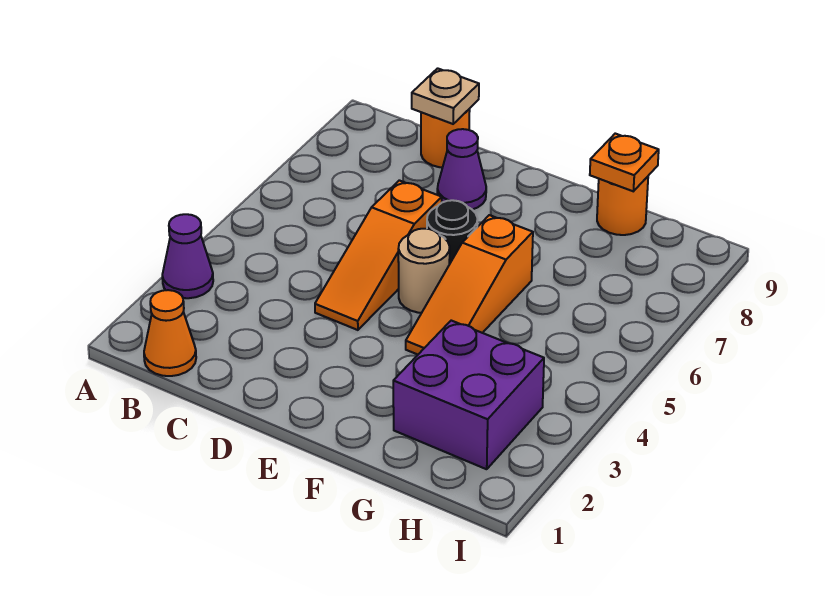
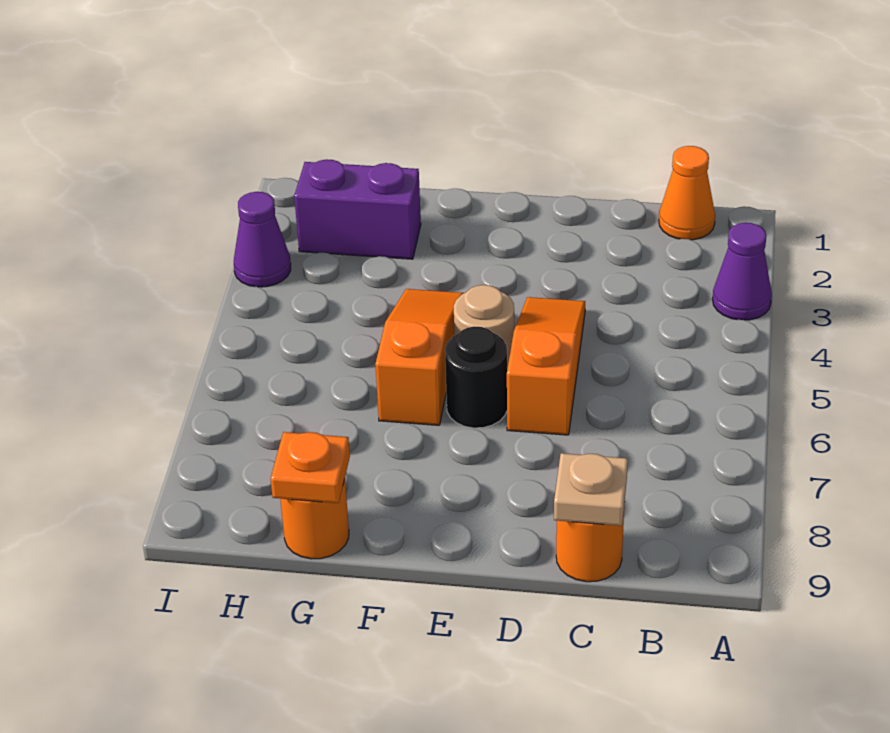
purple 1x1 cone [437,129,486,209] -> purple 1x1 cone moved to [234,192,291,287]
purple 2x2 brick [393,321,544,469] -> purple 1x2 brick [294,159,421,259]

